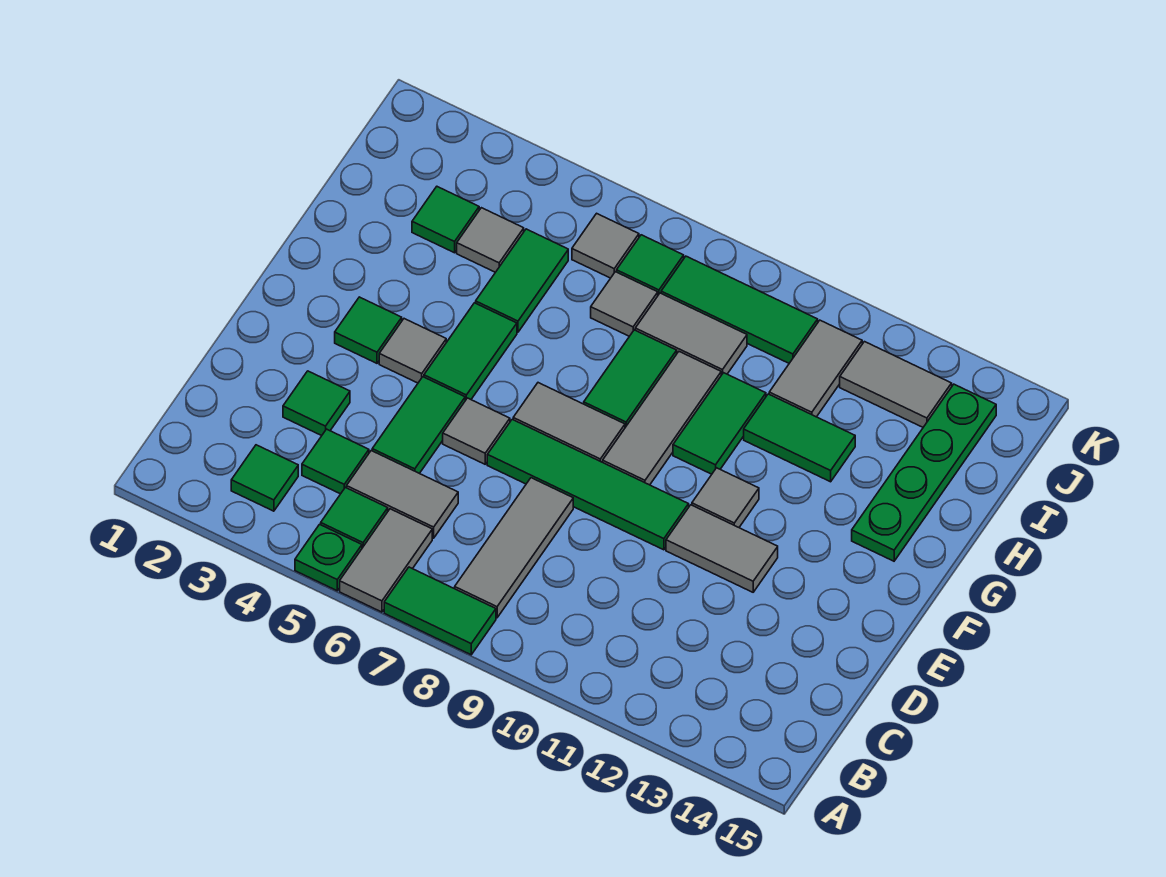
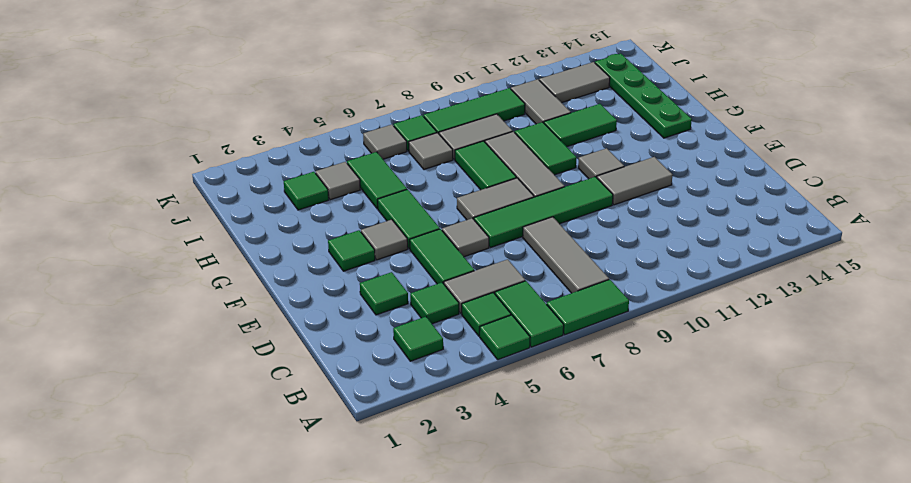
green 1x1 plate [295,524,362,591] -> green 1x1 tile [480,315,530,360]
grey 1x2 tile [340,509,432,612] -> green 1x2 tile [495,281,564,347]

